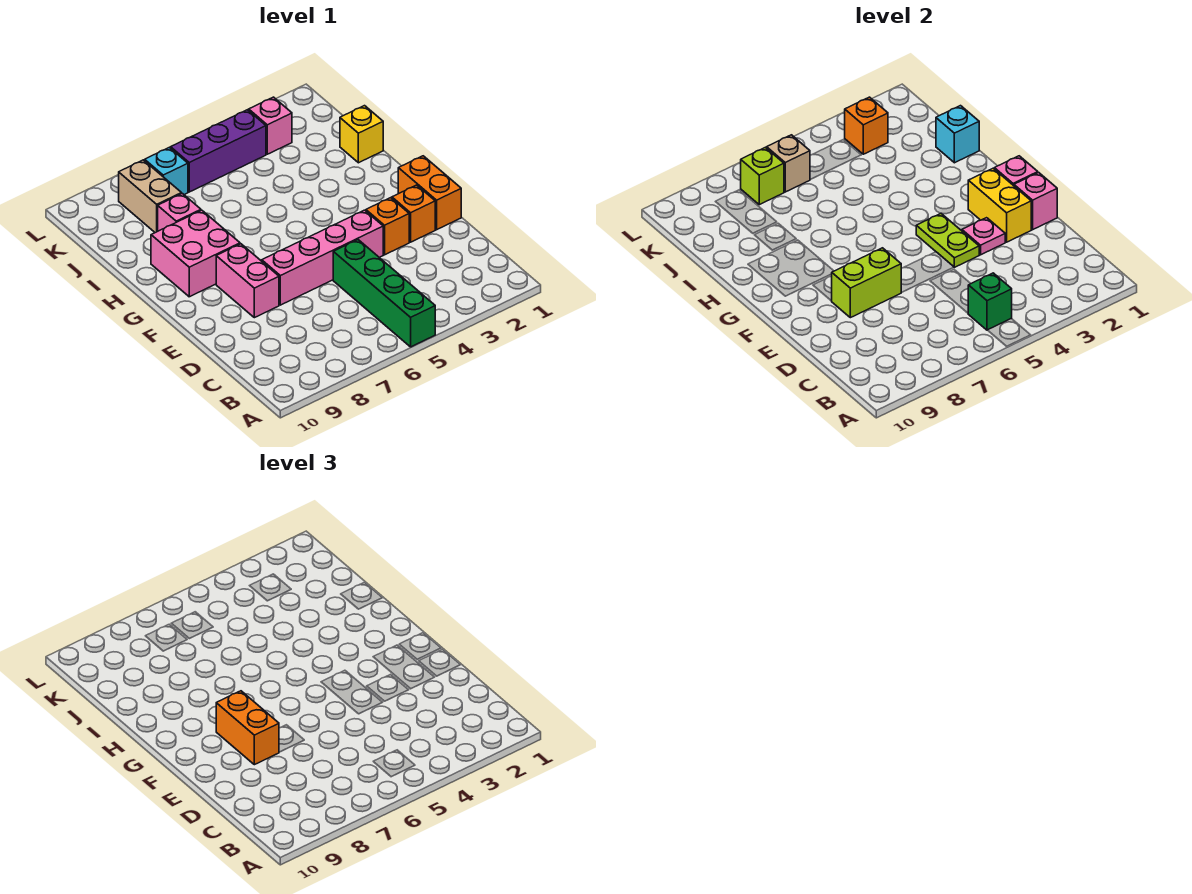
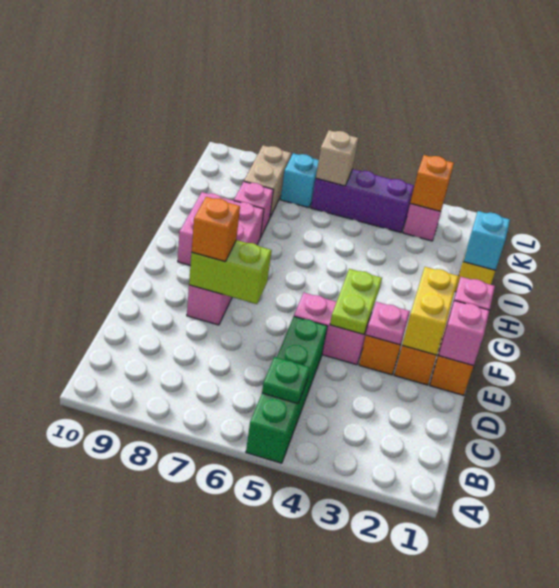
green 1x1 brick [968,273,1012,330] -> green 1x1 plate [262,357,310,404]
pink 1x4 brick [262,210,383,305] -> pink 1x2 brick [294,293,371,365]
orange 1x2 brick [216,691,279,765] -> orange 1x1 brick [192,197,240,262]
lime 1x1 brick [741,147,784,205] -> none

